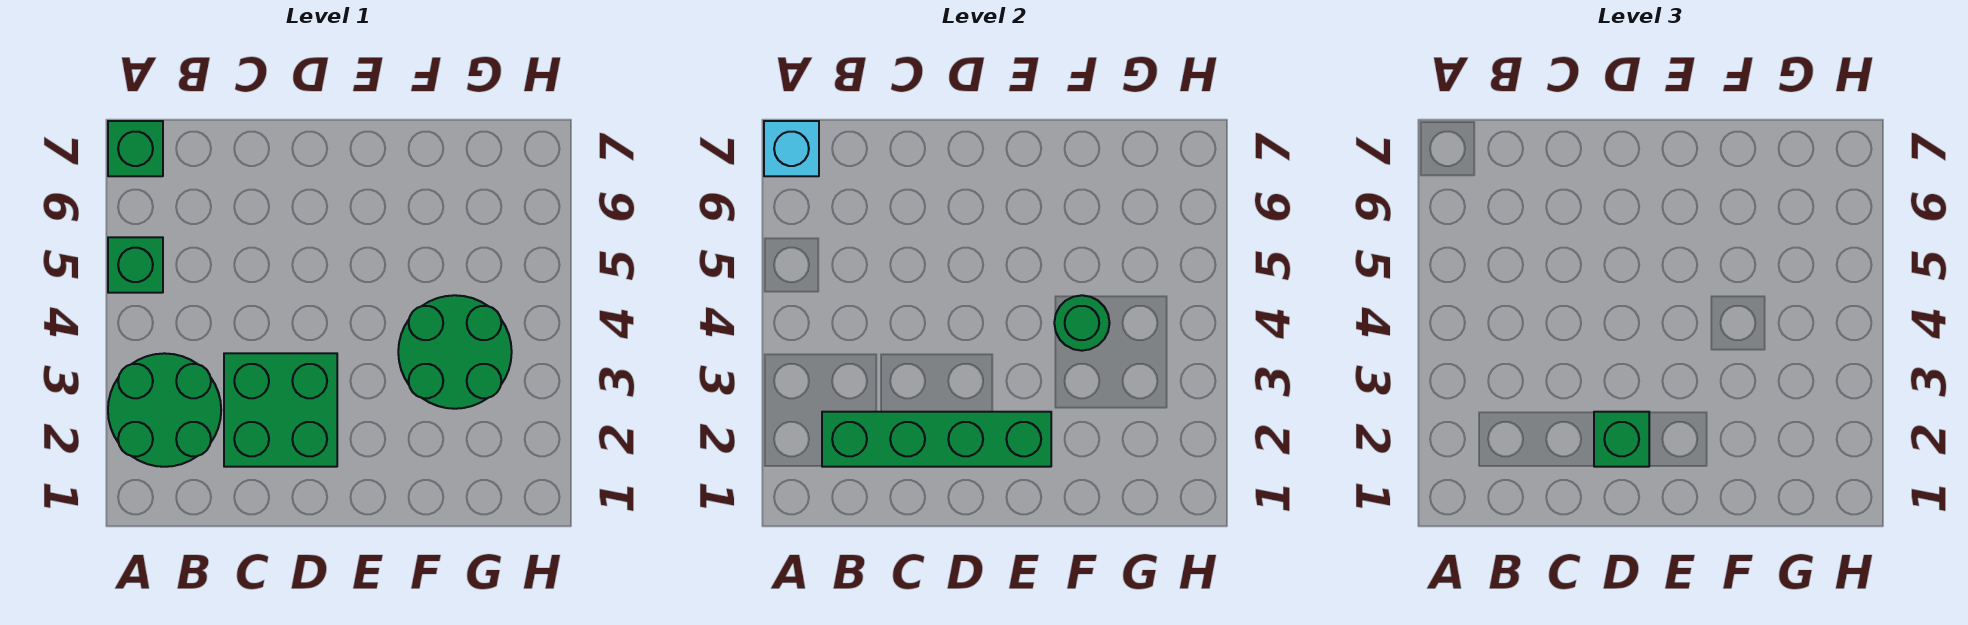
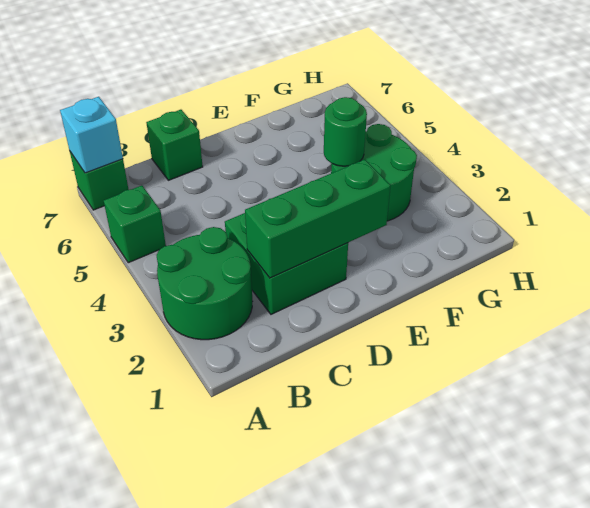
green 1x4 brick [822,412,1051,467] -> green 1x3 brick [245,159,391,278]
green 1x1 brick [1594,412,1649,467] -> green 1x1 brick moved to [146,110,203,180]

